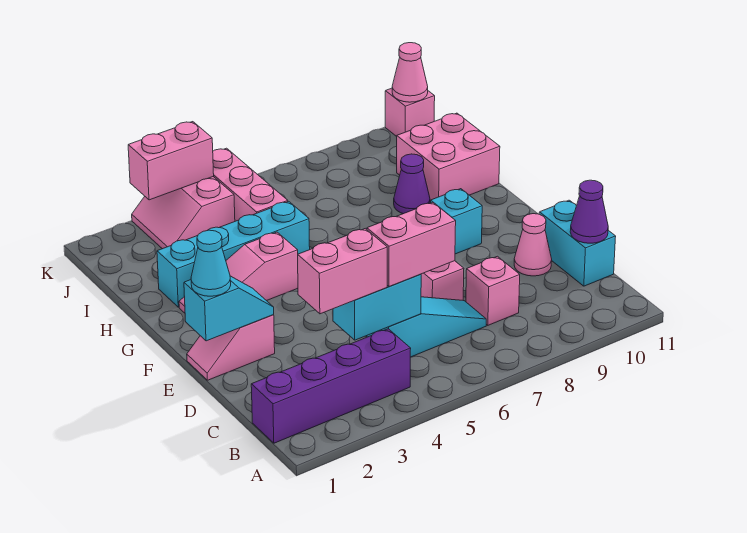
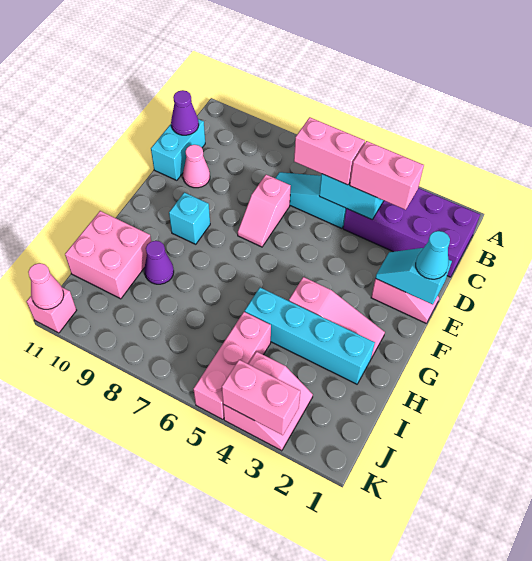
purple 1x4 brick [251,329,411,443] -> purple 2x4 brick [343,188,480,277]
pink 1x1 brick [466,256,520,325] -> none

